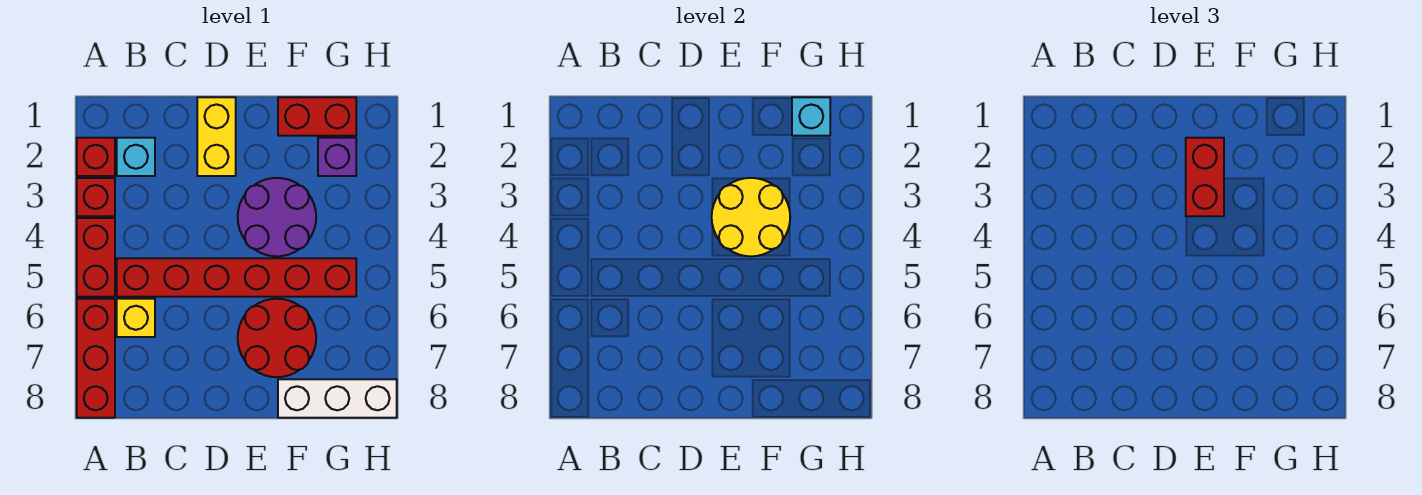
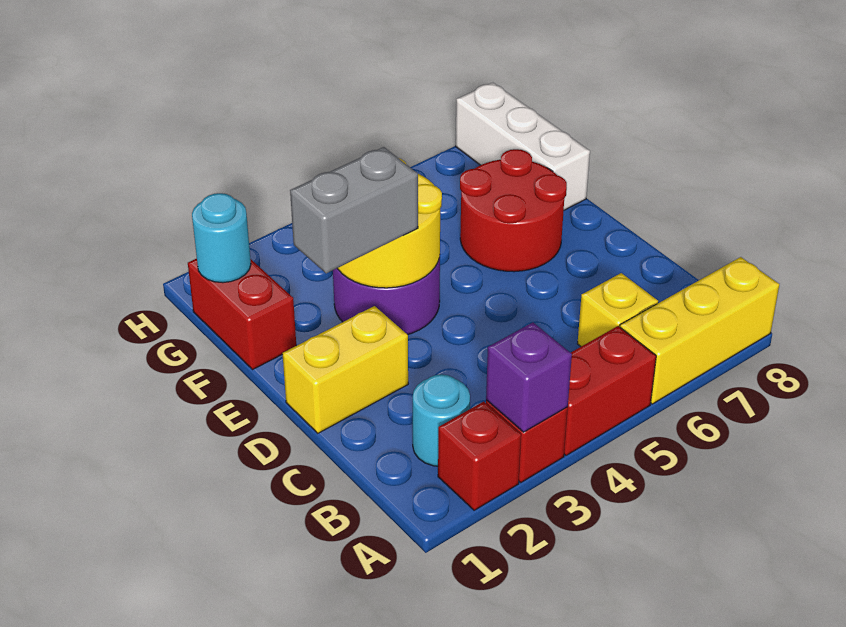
red 1x3 brick [77,299,115,418] -> yellow 1x3 brick [620,257,779,404]
cyan 1x1 brick [117,138,155,176] -> cyan 1x1 round brick [413,374,470,466]
red 1x6 brick [117,258,356,297] -> none
red 1x2 brick [1186,138,1224,216] -> grey 1x2 brick [290,147,418,273]
cyan 1x1 brick [792,97,830,136] -> cyan 1x1 round brick [192,193,251,283]
purple 1x1 brick [318,138,356,176] -> purple 1x1 brick moved to [486,323,572,432]

